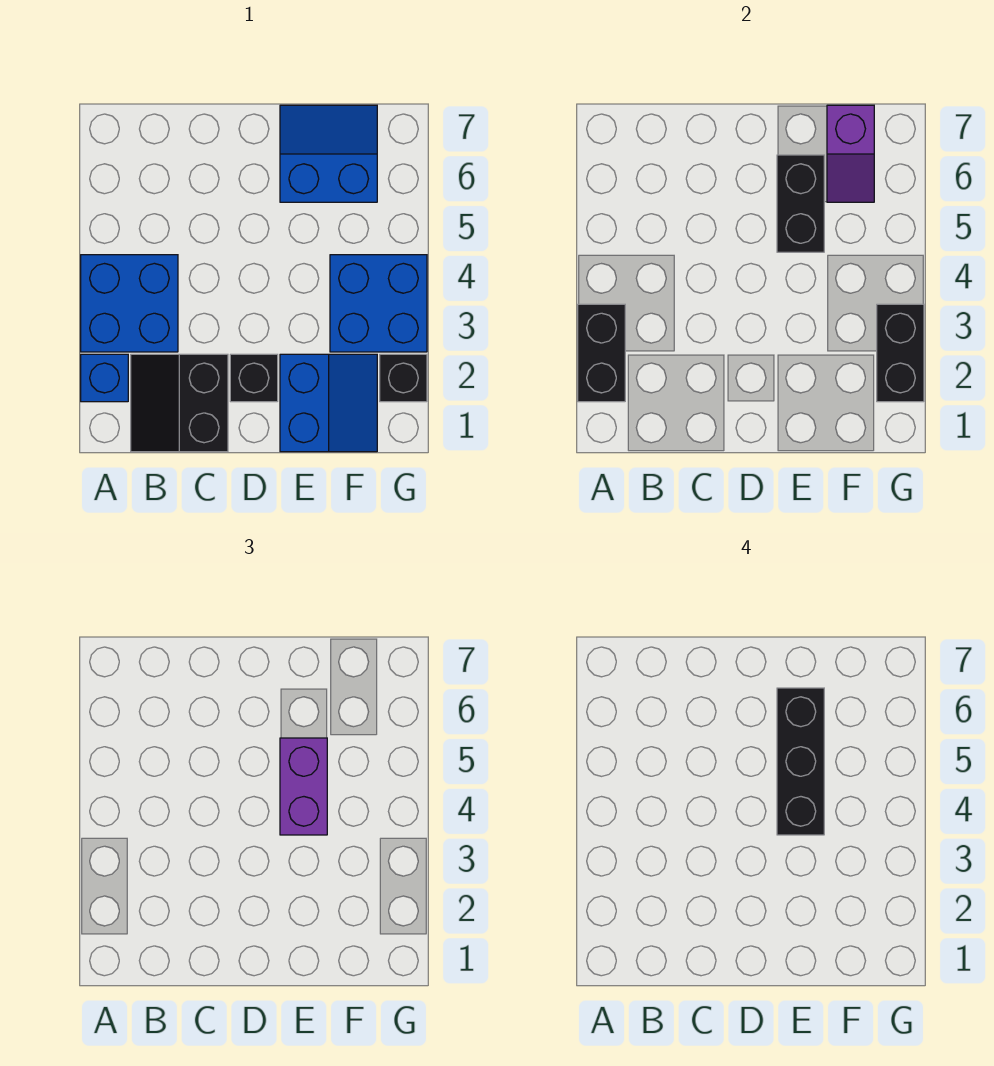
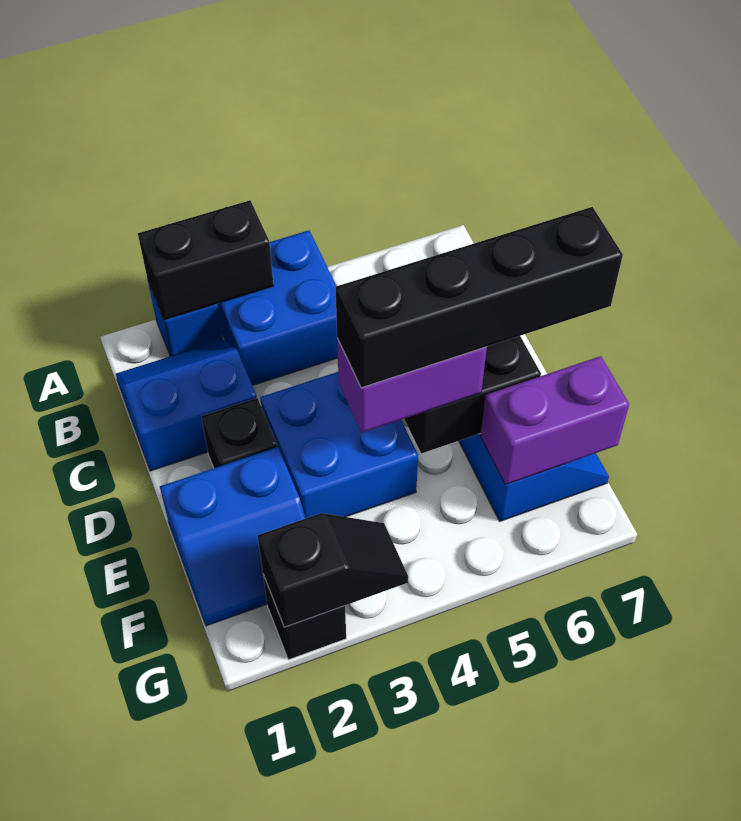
black 2x2 slope [131,354,228,452] -> blue 2x2 slope [116,340,257,471]
black 1x3 brick [777,688,824,835] -> black 1x4 brick [335,207,623,388]
blue 2x2 brick [330,255,427,352] -> blue 2x2 brick moved to [260,372,418,518]
purple 1x2 slope [827,105,874,202] -> purple 1x2 brick [480,356,629,484]
black 1x2 brick [877,304,924,402] -> black 1x2 slope [258,513,408,627]

